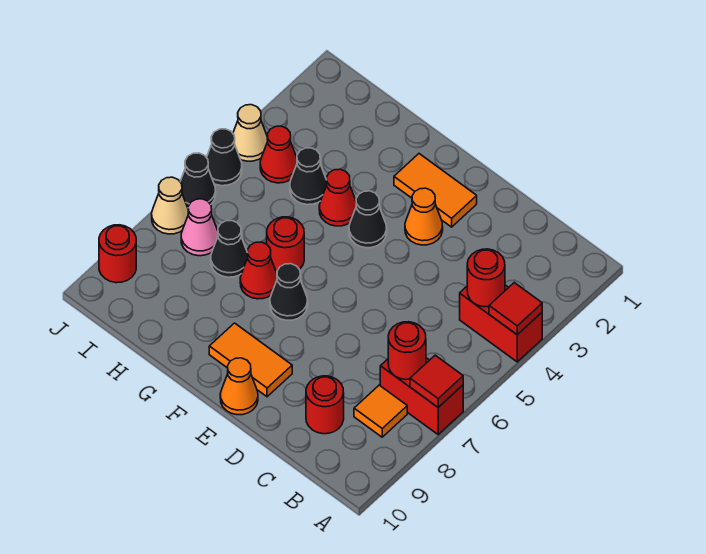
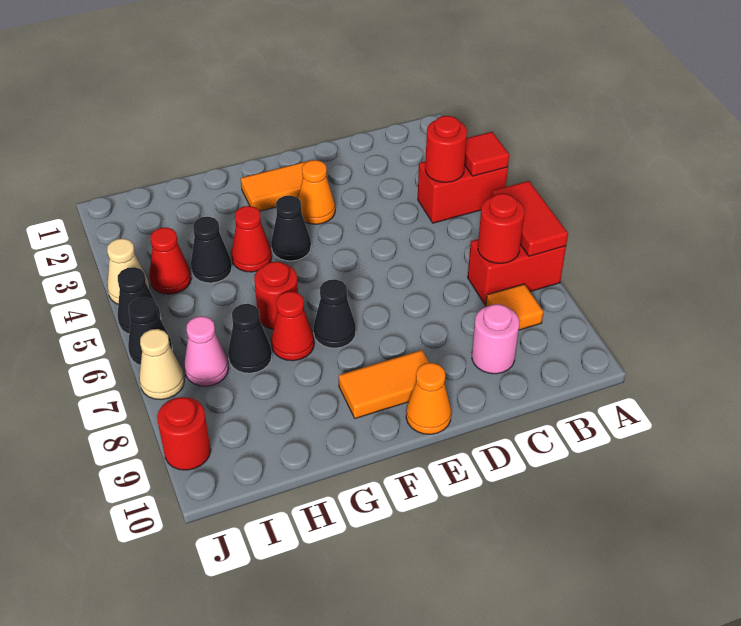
red 1x1 tile [410,355,463,407] -> red 1x2 tile [492,181,568,256]
red 1x1 round brick [306,376,344,434] -> pink 1x1 round brick [472,304,519,374]

